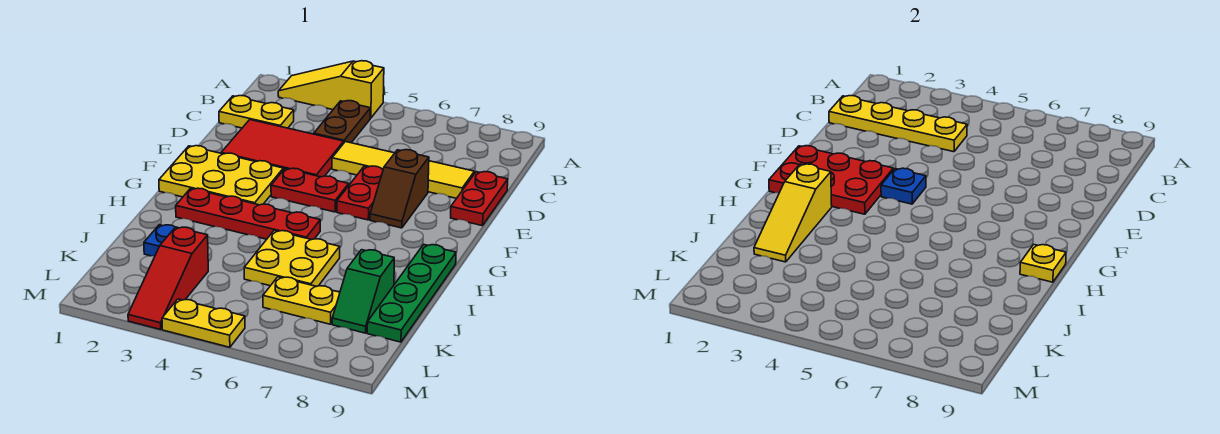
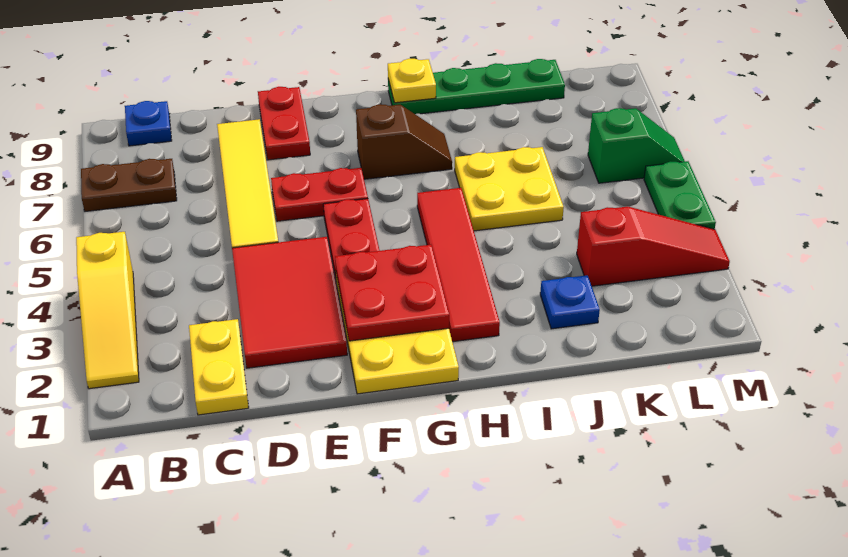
brown 1x2 plate [314,101,370,143] -> brown 1x2 plate moved to [81,159,177,211]
yellow 1x4 plate [829,96,967,152] -> none
red 1x2 plate [451,172,508,226] -> red 1x2 plate turned to [258,87,310,160]
brown 1x2 slope [370,150,429,228] -> brown 1x2 slope moved to [356,104,452,179]
red 2x3 plate [769,146,893,214] -> red 2x2 plate [335,245,449,341]
blue 1x1 plate [881,168,926,204] -> blue 1x1 plate moved to [125,101,172,146]
red 1x4 plate [176,188,320,240] -> red 1x4 tile [417,188,500,342]
yellow 1x3 slope [754,164,832,262] -> none
green 1x2 slope [332,250,394,333] -> green 1x2 slope moved to [588,108,685,183]
yellow 1x2 plate [263,277,340,324] -> none
yellow 1x2 plate [162,299,245,347] -> green 1x2 plate [644,161,716,229]

